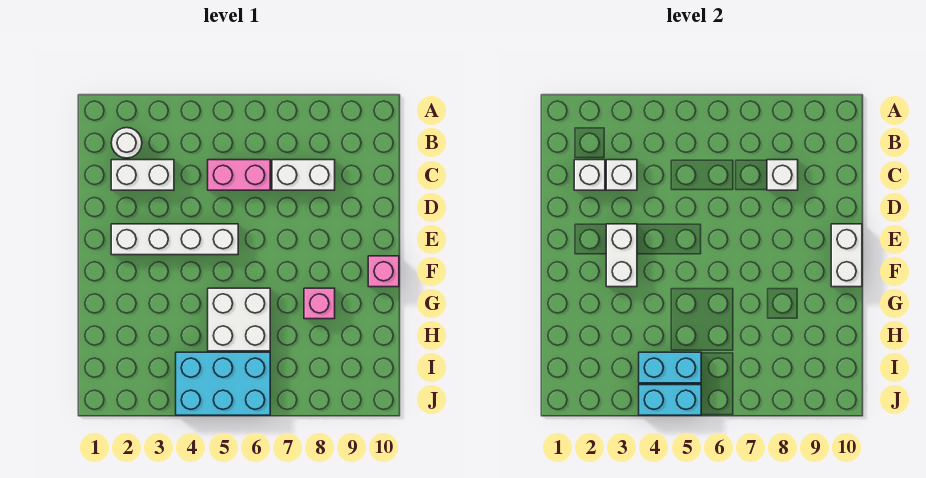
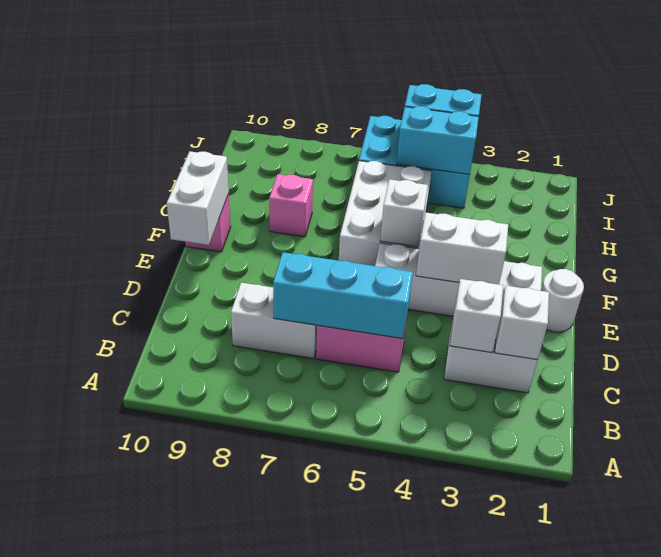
white 1x1 round brick [111,128,142,158] -> white 1x1 round brick moved to [541,269,584,332]
none -> cyan 1x3 brick [273,252,413,339]
white 1x1 brick [767,160,798,190] -> white 1x1 brick moved to [380,179,428,247]
white 1x2 brick [606,224,637,287] -> white 1x2 brick turned to [416,213,508,284]
white 2x2 brick [208,288,270,351] -> white 2x3 brick [339,161,432,266]

